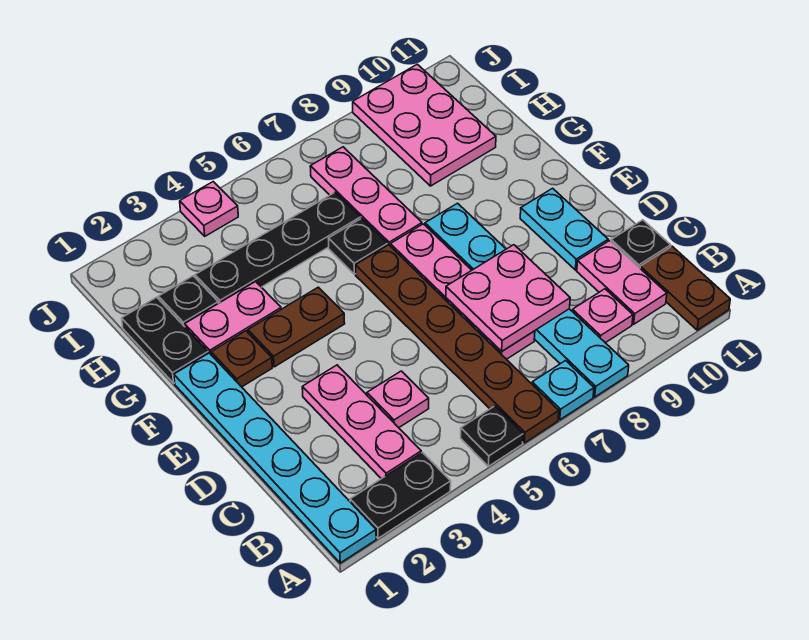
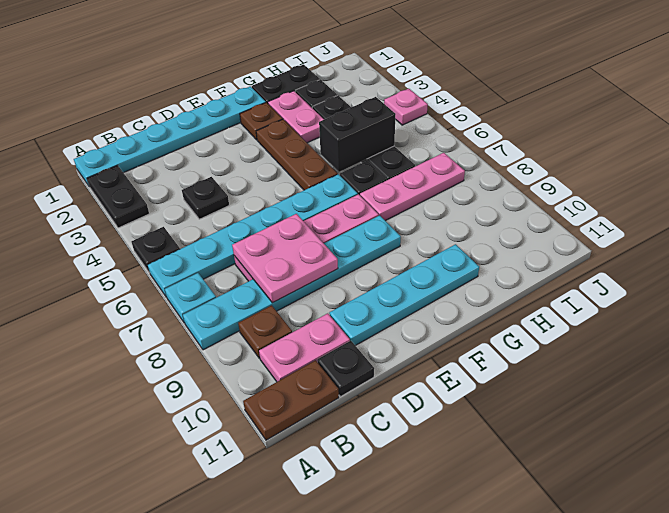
brown 1x6 plate [355,245,559,443] -> cyan 1x6 plate [148,174,358,297]
pink 1x3 plate [302,365,421,479] -> none
pink 1x1 plate [572,289,633,343] -> brown 1x1 plate [238,305,292,358]
pink 1x1 plate [367,371,429,428] -> black 1x1 plate [182,177,229,219]
cyan 1x2 plate [520,188,608,270] -> cyan 1x4 plate [329,244,479,346]
brown 1x2 plate [248,287,345,367] -> brown 1x3 plate [256,119,338,190]
none -> black 1x2 brick [319,97,396,172]
pink 2x3 plate [353,64,496,186] -> none

